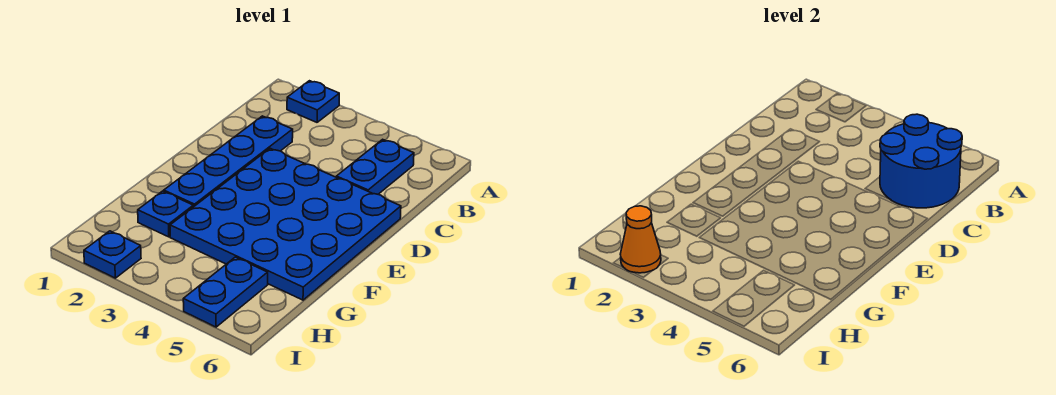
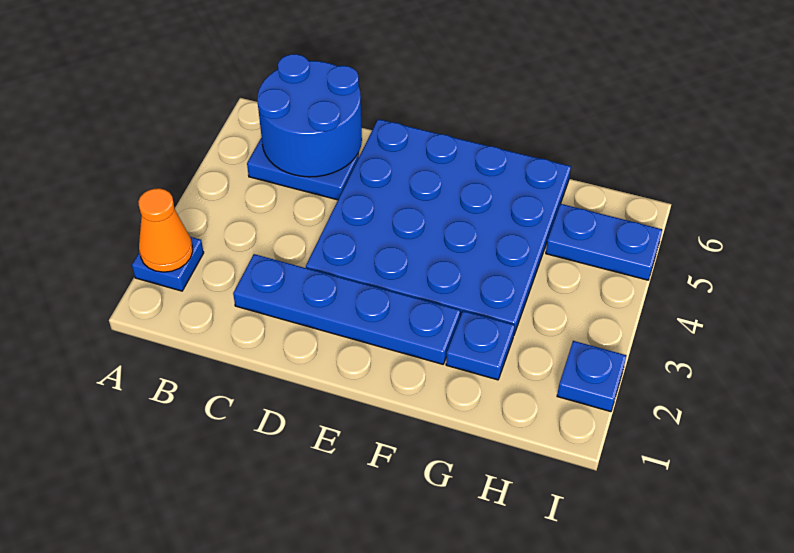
orange 1x1 cone [620,206,661,273] -> orange 1x1 cone moved to [138,188,193,272]

